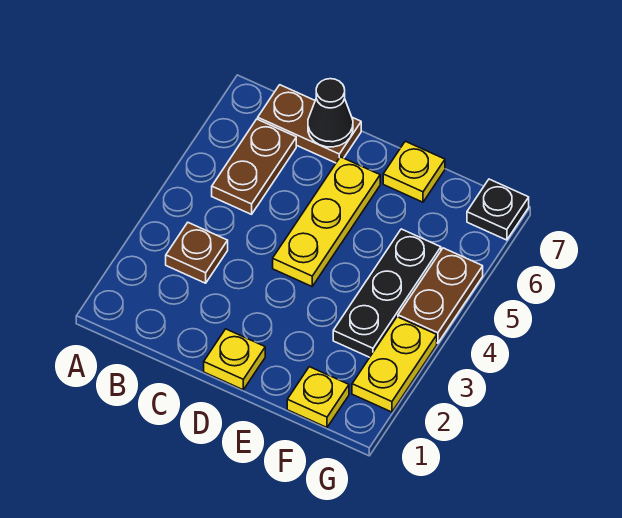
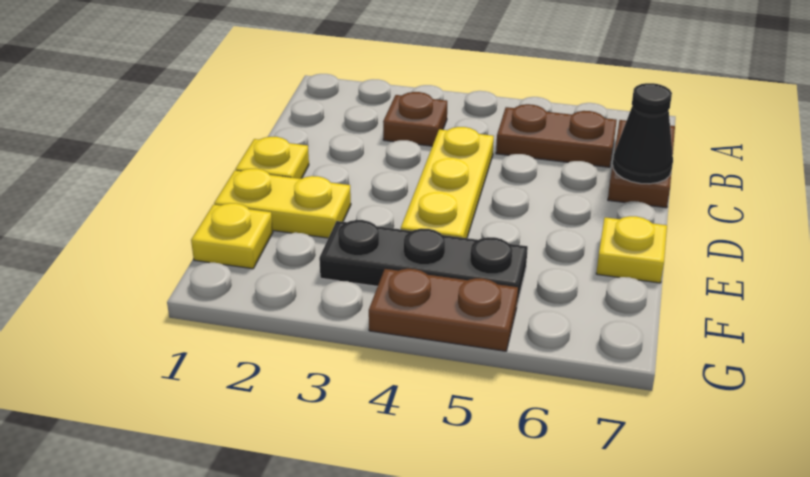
yellow 1x3 plate [273,157,380,286] -> yellow 1x3 plate turned to [401,127,494,238]
yellow 1x2 plate [352,317,437,412] -> yellow 1x2 plate moved to [214,169,351,238]
black 1x1 plate [467,179,529,240] -> none

